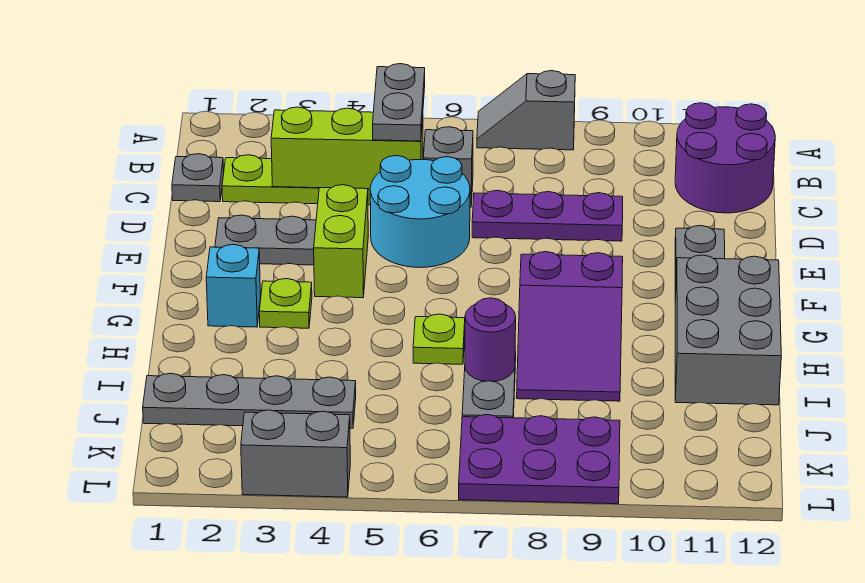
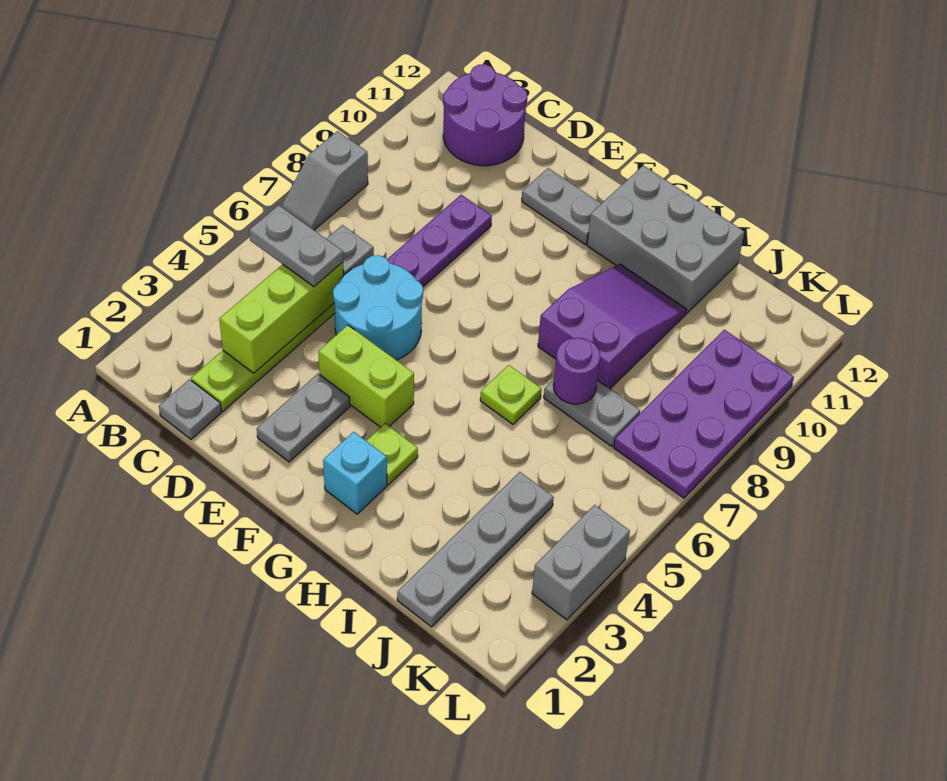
purple 2x3 slope [517,252,623,401] -> purple 2x3 slope turned to [538,264,687,389]
purple 2x3 plate [459,415,620,504] -> purple 2x4 plate [614,330,794,498]

